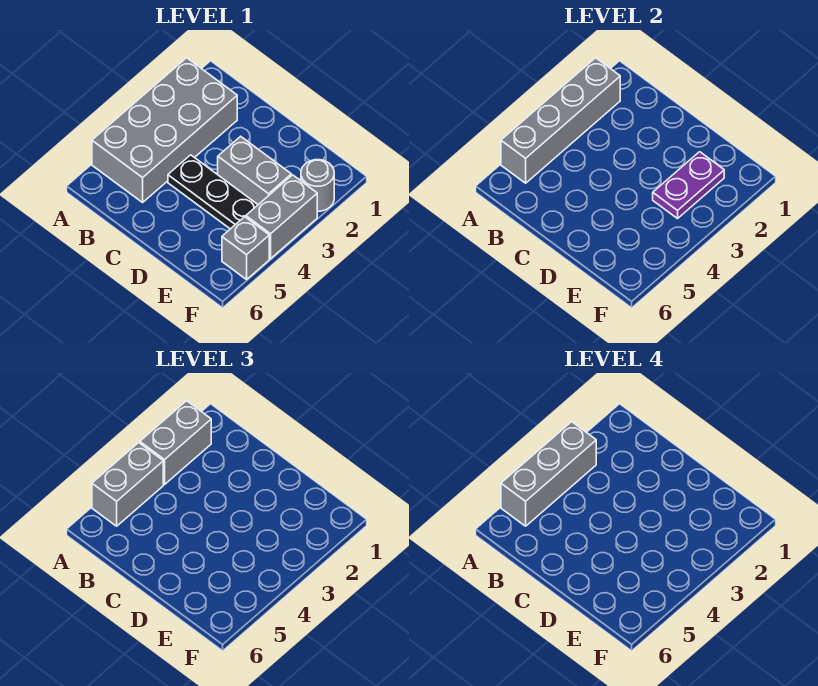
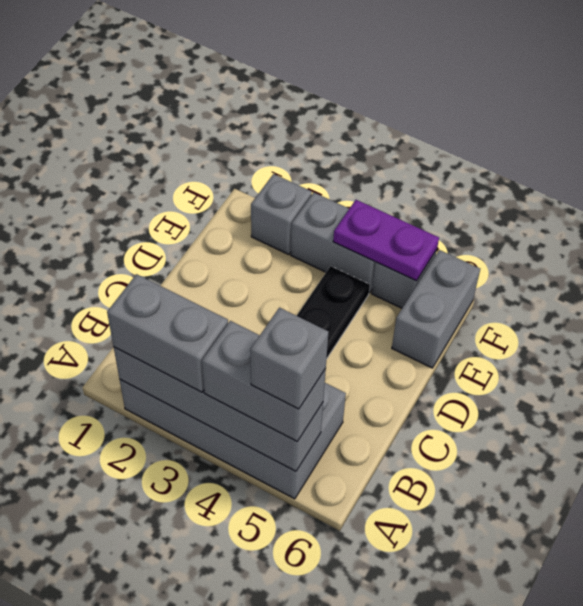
grey 1x3 brick [501,422,596,526] -> grey 1x1 brick [250,308,329,409]
grey 1x2 brick [218,136,291,205] -> grey 1x2 brick moved to [392,250,480,368]
purple 1x2 plate [653,152,724,218] -> purple 1x2 plate moved to [333,200,439,281]
grey 1x1 round brick [301,160,334,211] -> grey 1x1 brick [251,174,312,255]

